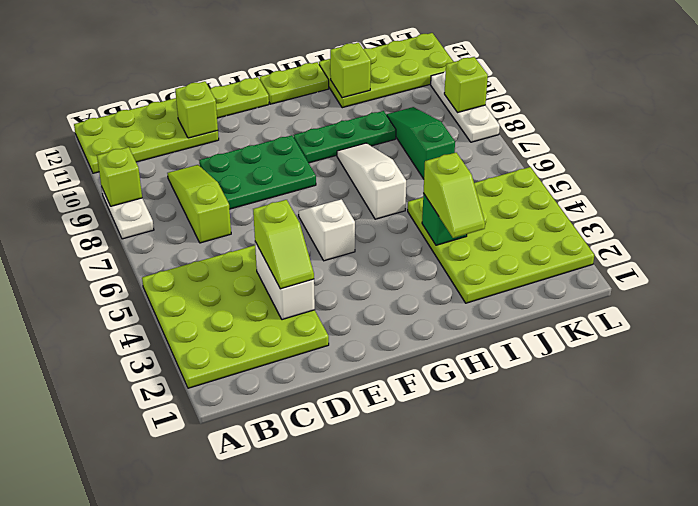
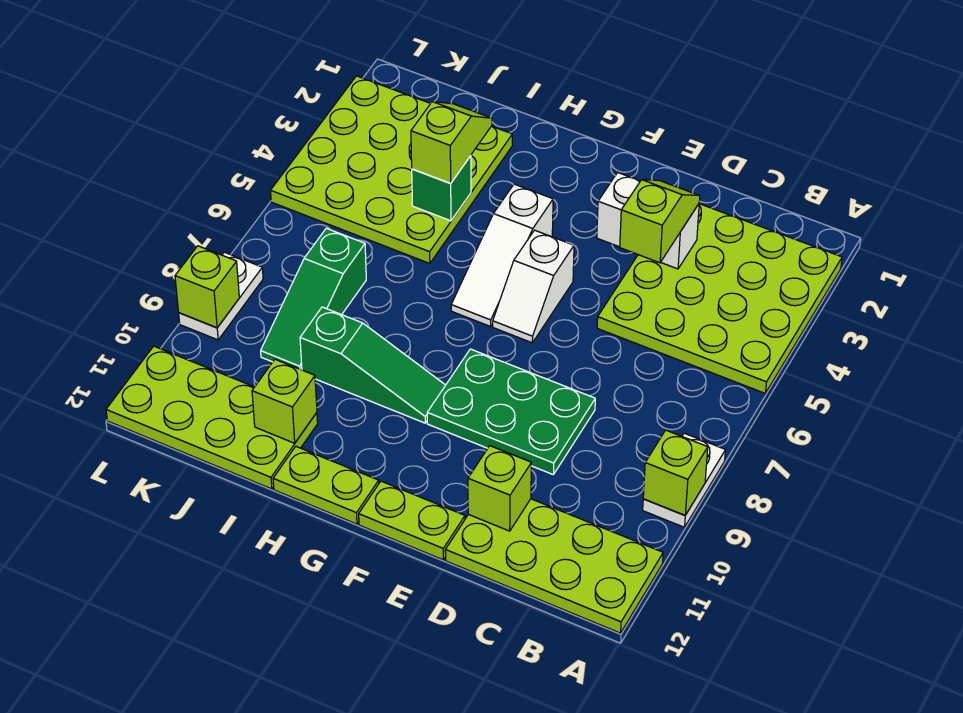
lime 1x3 slope [167,165,231,243] -> none
white 1x2 brick [255,242,315,320] -> white 1x2 brick turned to [597,173,699,269]
green 1x3 plate [294,111,396,163] -> green 1x3 slope [300,307,445,423]
white 1x3 slope [337,143,406,219] -> white 1x3 slope moved to [451,184,553,326]
white 1x3 plate [431,71,500,142] -> white 1x2 plate [179,252,263,340]

